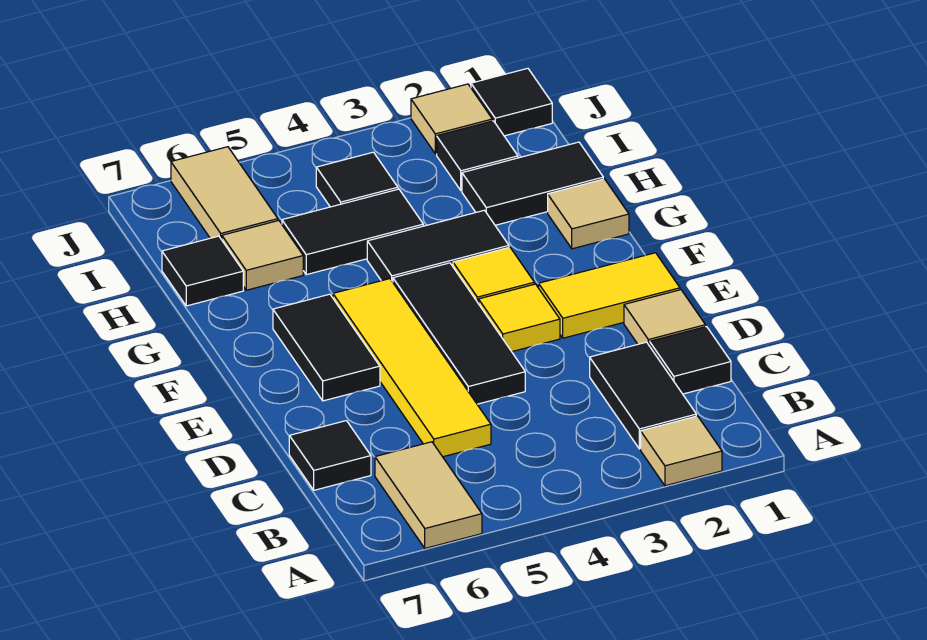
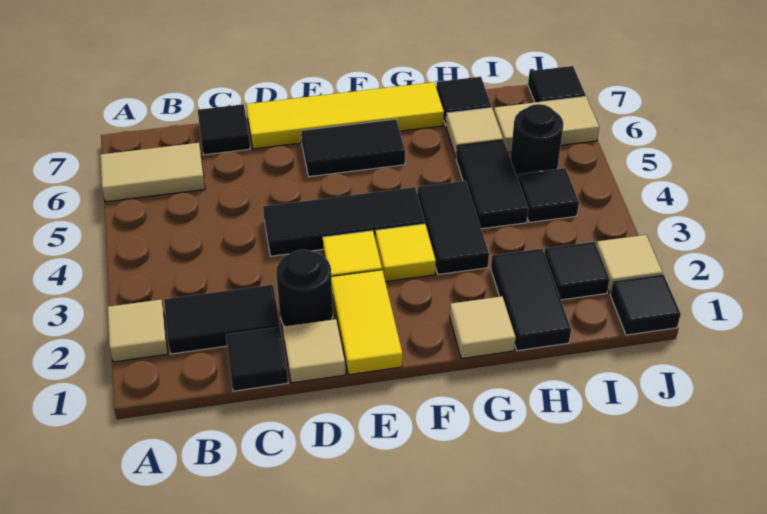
yellow 1x4 tile [333,279,491,457] -> yellow 1x4 tile moved to [246,82,444,149]
none -> black 1x1 round brick [276,250,333,326]
none -> black 1x1 round brick [510,104,563,179]
none -> black 1x1 tile [528,66,586,102]

